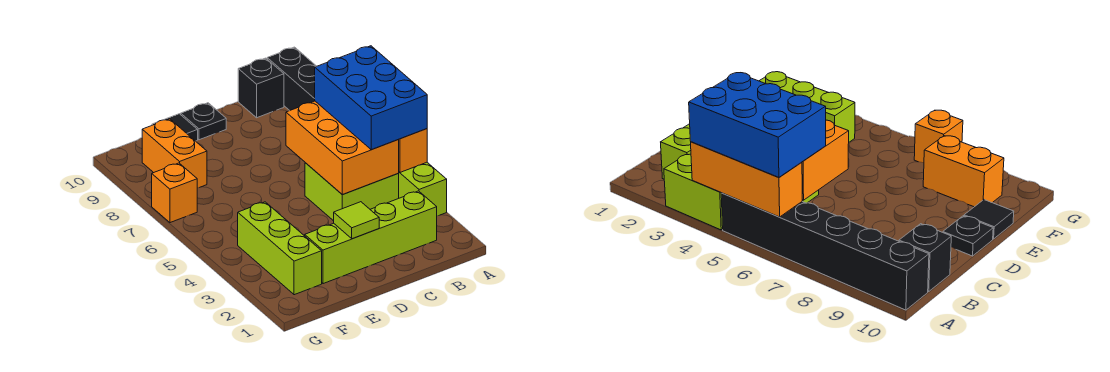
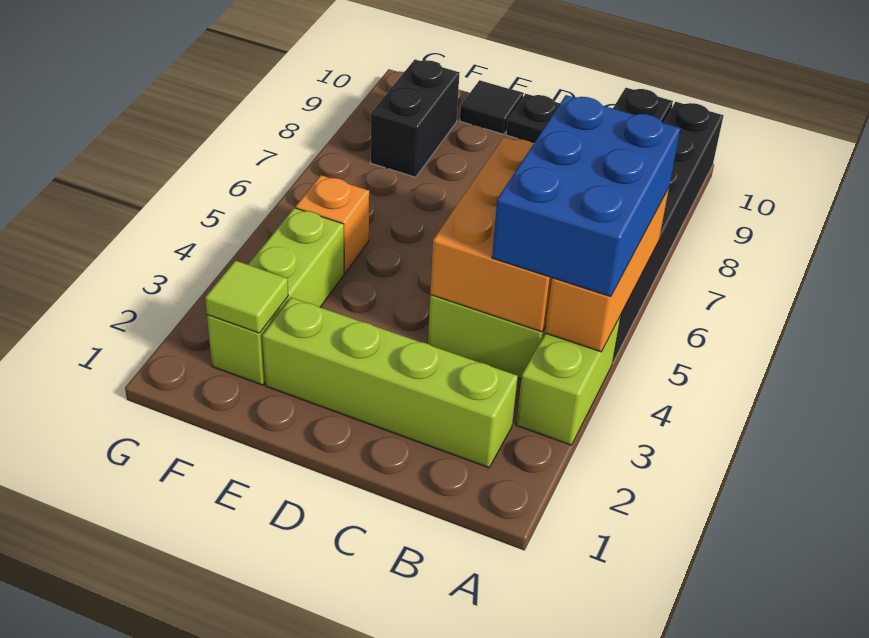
lime 1x1 tile [334,202,379,239] -> lime 1x1 tile moved to [205,261,288,333]
orange 1x2 brick [142,119,207,188] -> black 1x2 brick [371,60,459,177]
orange 1x1 brick [152,163,197,223] -> orange 1x1 brick moved to [295,175,369,273]

